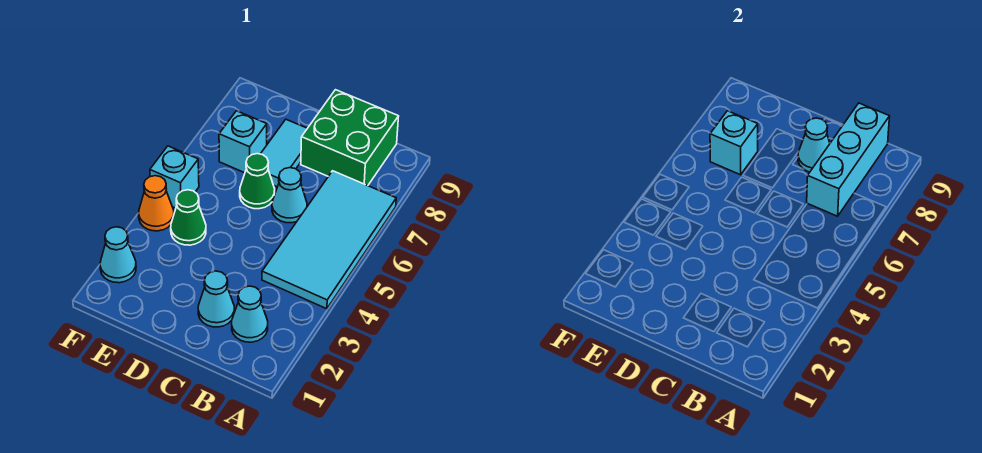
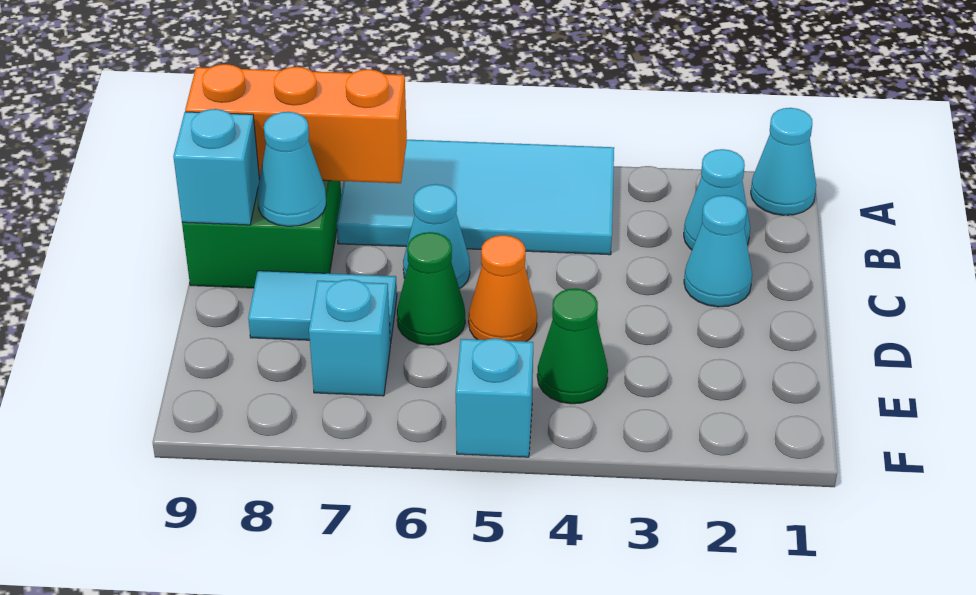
cyan 1x3 brick [807,103,890,216] -> orange 1x3 brick [185,64,407,183]
cyan 1x1 brick [710,111,758,175] -> cyan 1x1 brick moved to [173,109,259,225]
cyan 1x1 cone [100,227,136,283] -> cyan 1x1 cone moved to [751,108,816,215]
orange 1x1 cone [139,176,174,231] -> orange 1x1 cone moved to [469,235,537,342]

